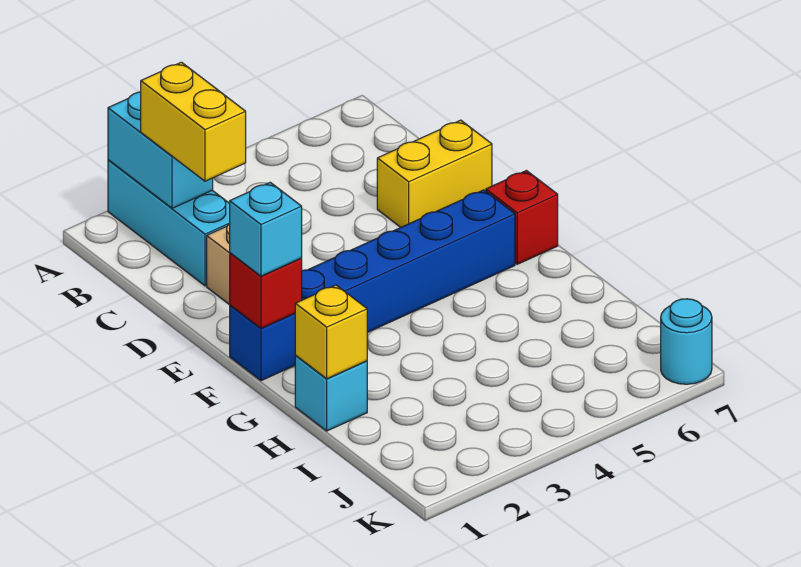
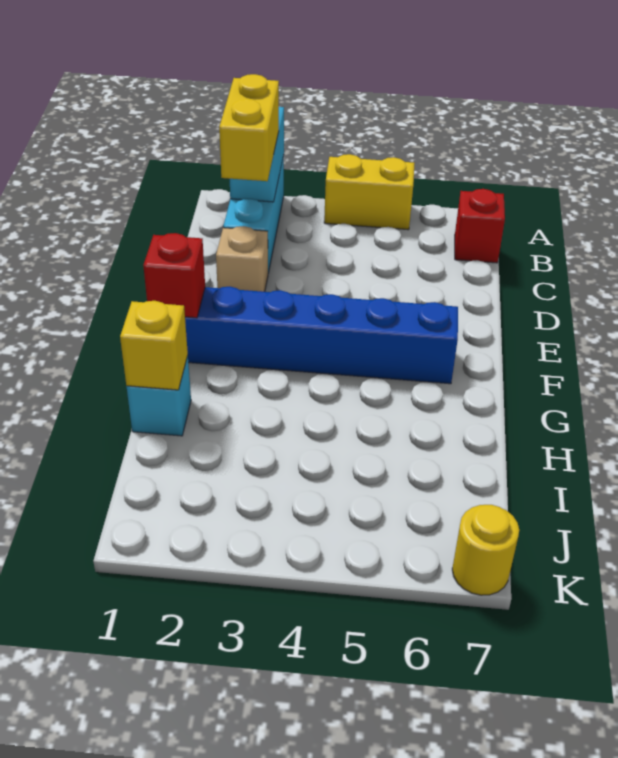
yellow 1x2 brick [377,120,492,227] -> yellow 1x2 brick moved to [324,154,415,230]
cyan 1x1 brick [230,182,302,276] -> none
red 1x1 brick [486,171,558,264] -> red 1x1 brick moved to [455,189,505,263]
cyan 1x1 round brick [661,299,712,384] -> yellow 1x1 round brick [452,505,519,595]

